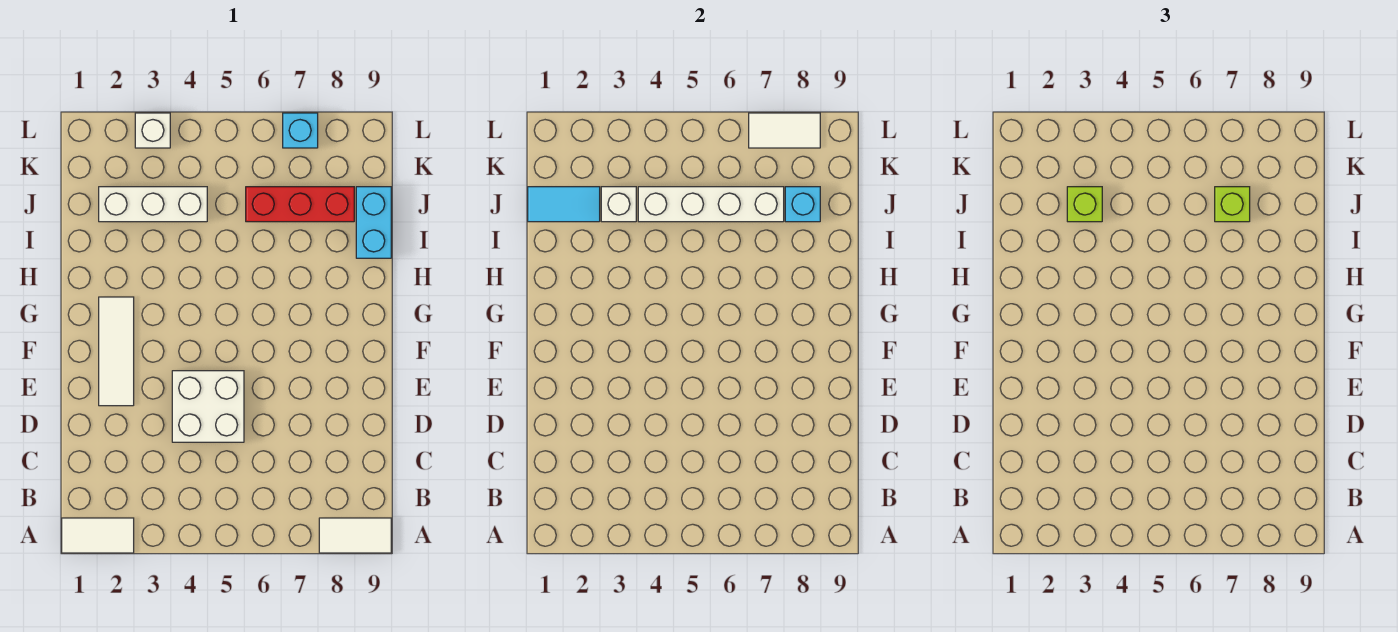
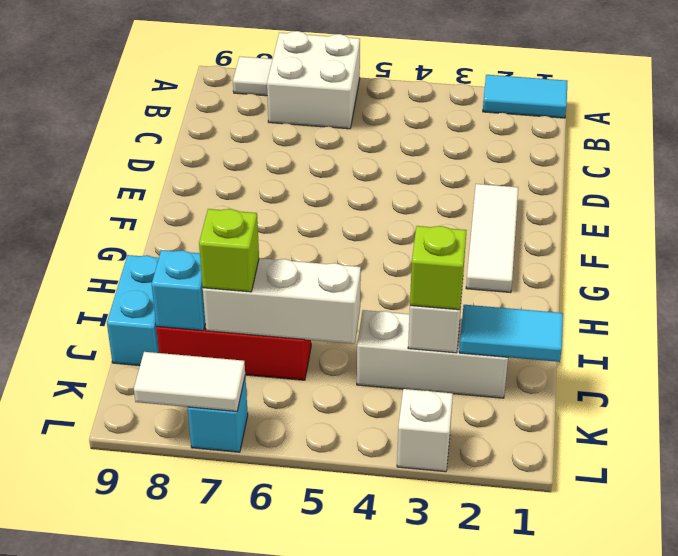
white 1x2 tile [62,518,134,553] -> cyan 1x2 tile [483,75,568,118]
white 1x2 tile [319,518,391,553] -> white 1x1 tile [233,57,273,96]
white 2x2 brick [172,371,244,442] -> white 2x2 brick moved to [267,31,360,129]
white 1x4 brick [638,187,784,222] -> white 1x3 brick [203,258,361,344]

